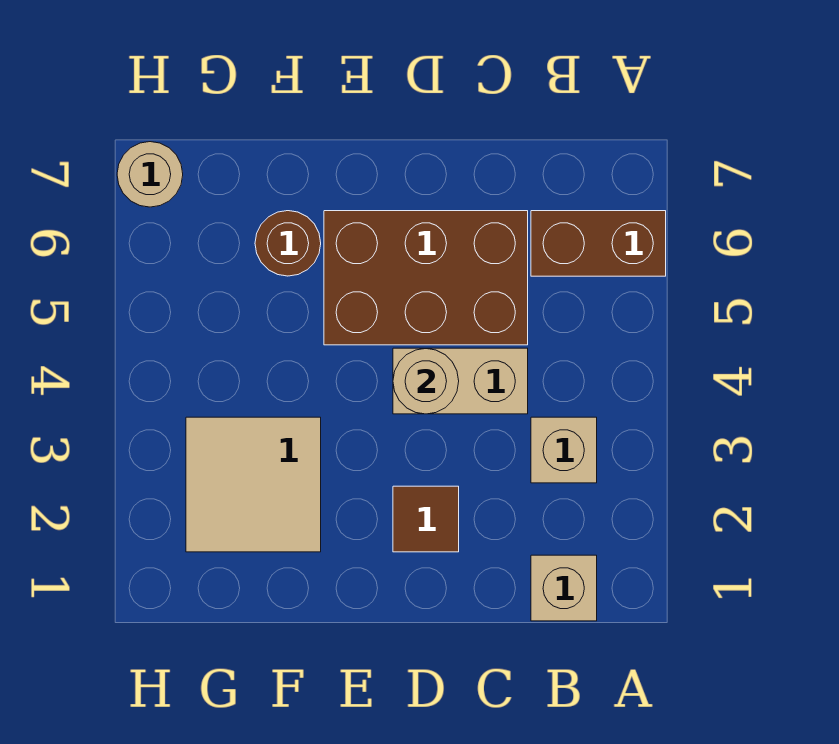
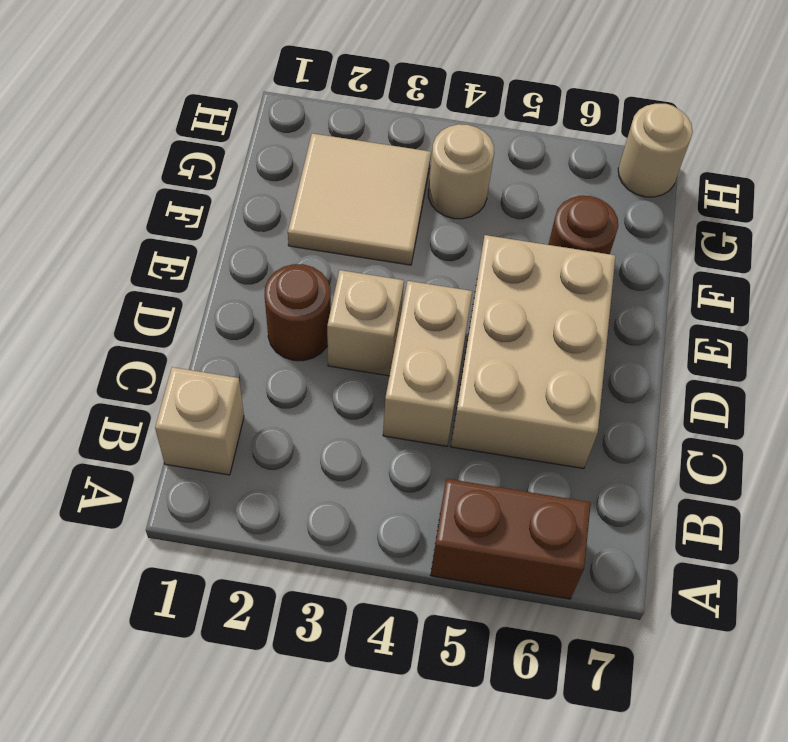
brown 1x2 brick [531,211,666,276] -> brown 1x2 brick turned to [430,479,591,599]
tan 1x1 brick [531,417,597,483] -> tan 1x1 brick moved to [327,270,404,376]
brown 2x3 brick [324,211,528,345] -> tan 2x3 brick [451,235,615,469]
brown 1x1 tile [393,486,459,552] -> brown 1x1 round brick [265,264,331,361]
tan 1x1 round brick [393,348,459,414] -> tan 1x1 round brick moved to [428,124,494,219]

